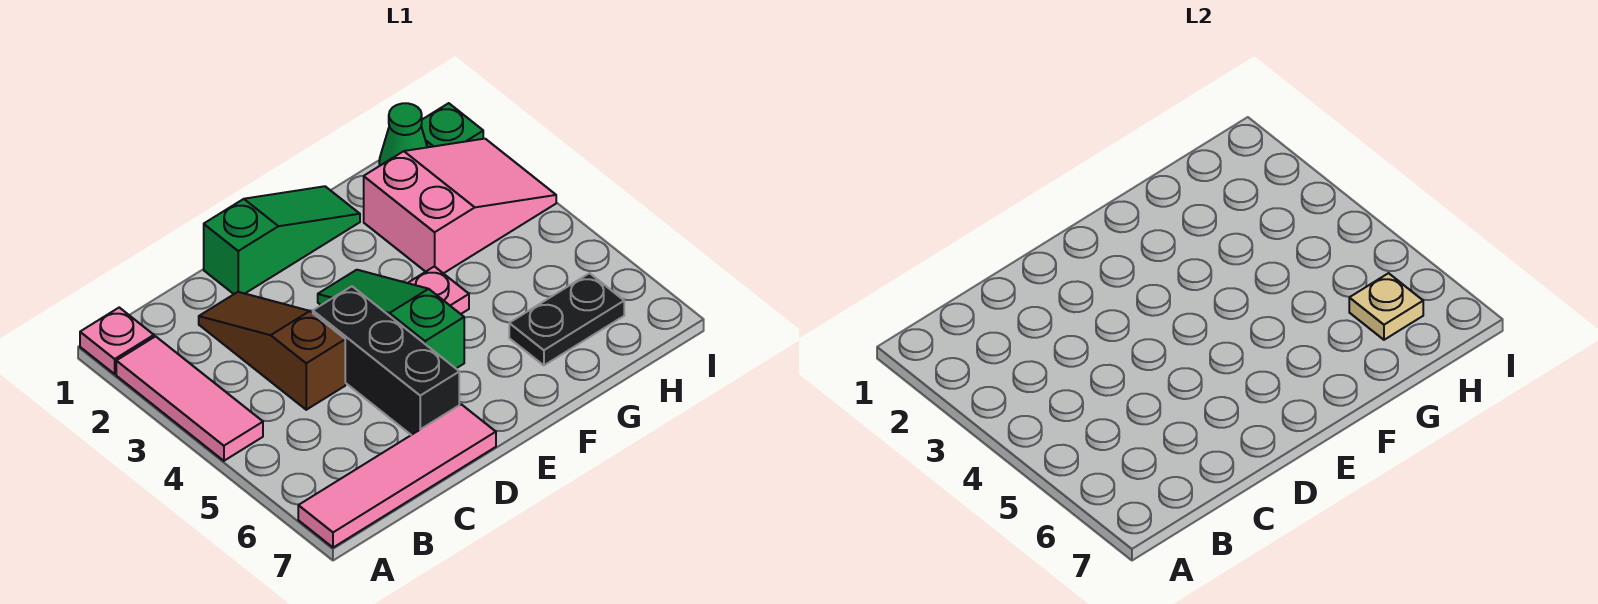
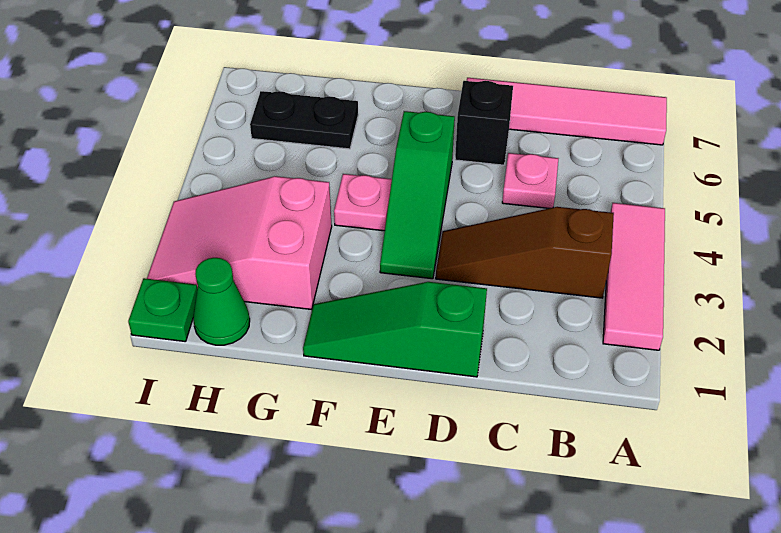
pink 1x1 plate [80,308,154,374] -> pink 1x1 plate moved to [502,153,558,208]
brown 1x3 slope [199,292,345,410] -> brown 1x3 slope turned to [436,207,614,298]
black 1x3 brick [313,286,459,435] -> black 1x1 brick [455,81,513,165]
tan 1x1 plate [1349,273,1423,340] -> none

